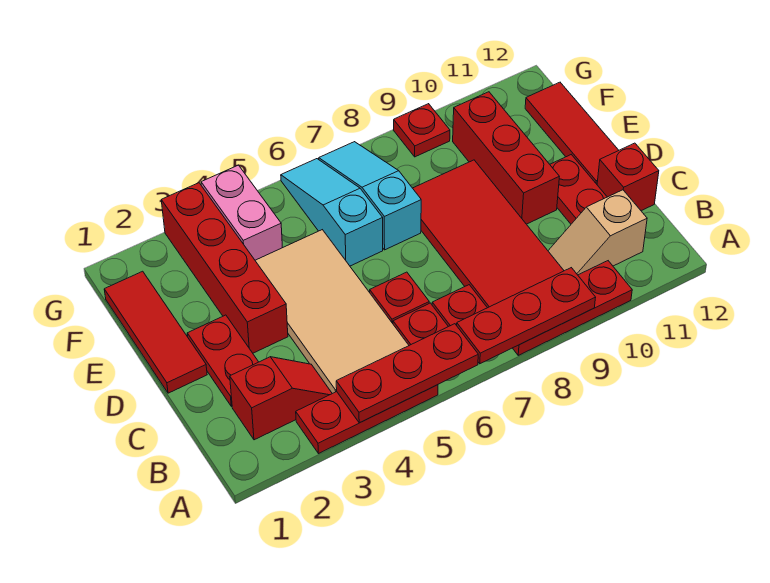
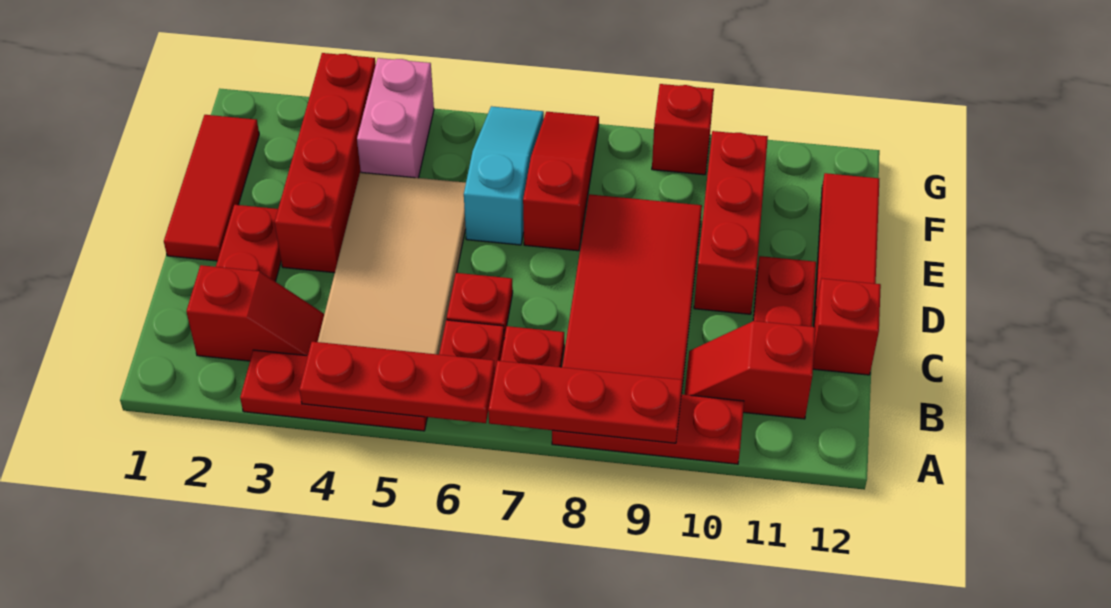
tan 1x2 slope [548,190,647,275] -> red 1x2 slope [685,321,815,419]
cyan 1x3 slope [319,142,421,250] -> red 1x3 slope [523,112,599,251]
red 1x1 plate [394,104,450,157] -> red 1x1 brick [652,84,714,175]

